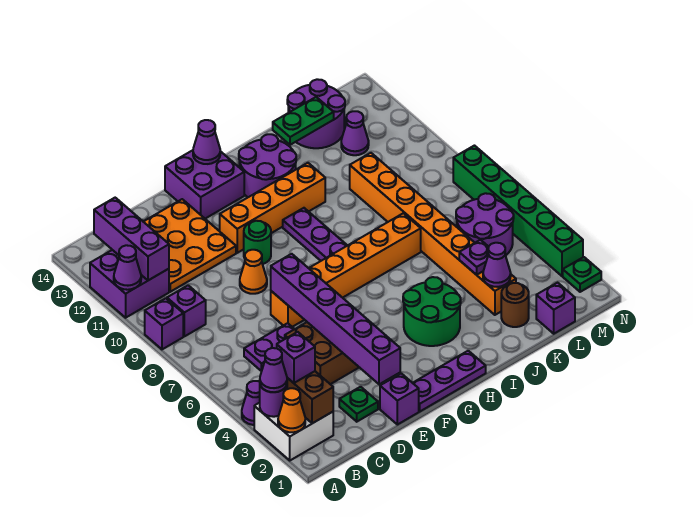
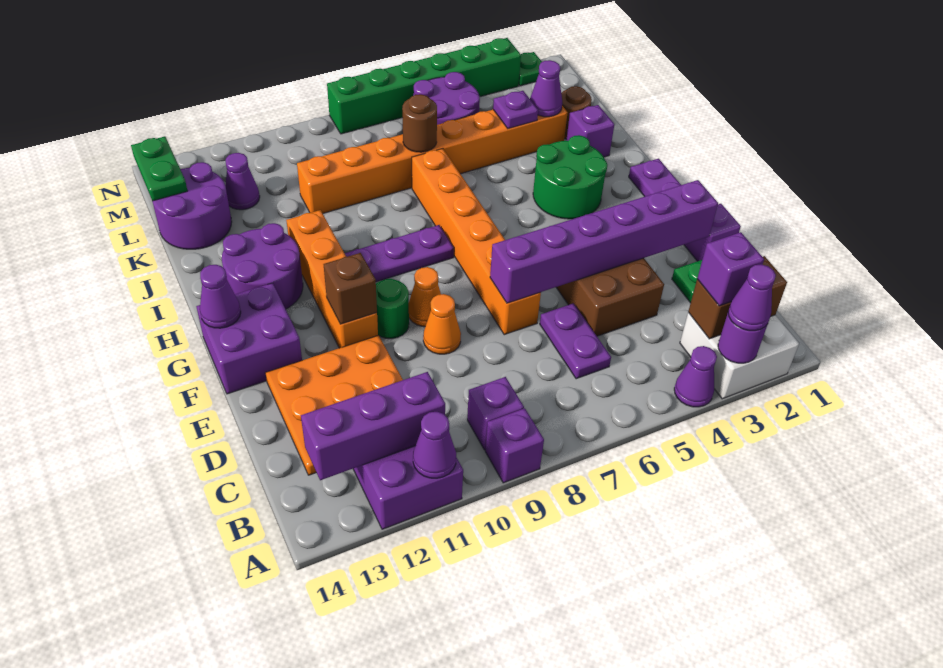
orange 1x1 cone [278,388,305,432] -> orange 1x1 cone moved to [409,267,441,327]
none -> brown 1x1 brick [324,253,377,324]
green 1x2 plate [273,97,334,145] -> green 1x2 plate moved to [131,136,187,201]
none -> brown 1x1 round brick [402,94,437,152]
purple 1x1 brick [536,283,575,334] -> purple 1x1 brick moved to [566,105,614,157]

